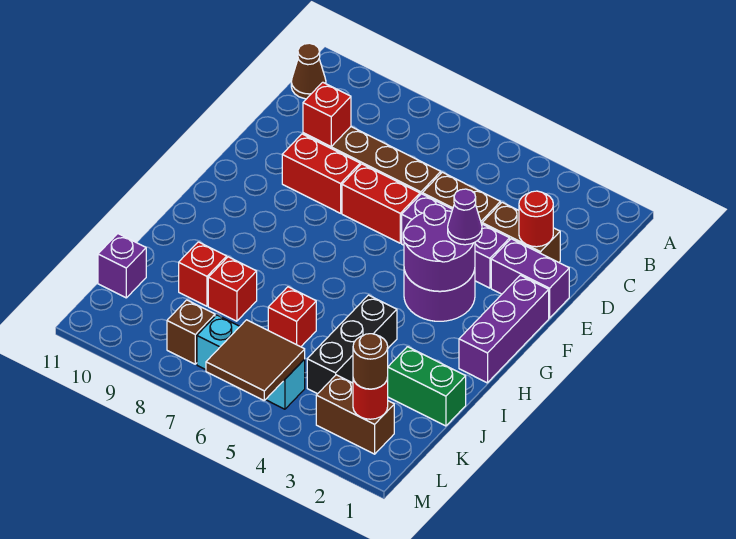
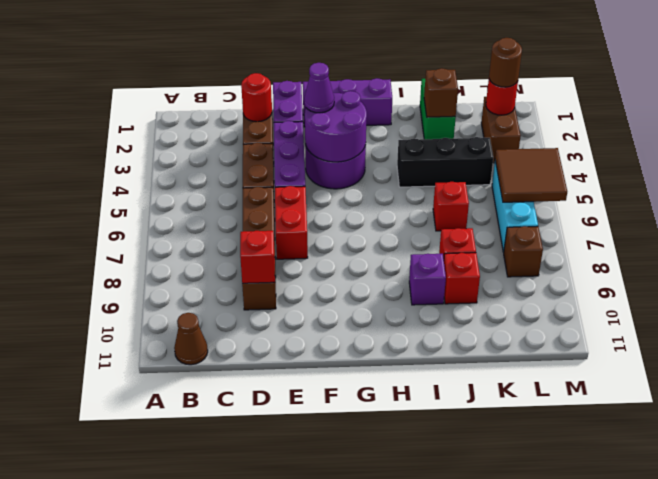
red 1x2 brick [282,134,360,213] -> none
none -> brown 1x1 brick [424,68,458,117]
purple 1x1 brick [98,234,146,298] -> purple 1x1 brick moved to [409,254,446,305]

